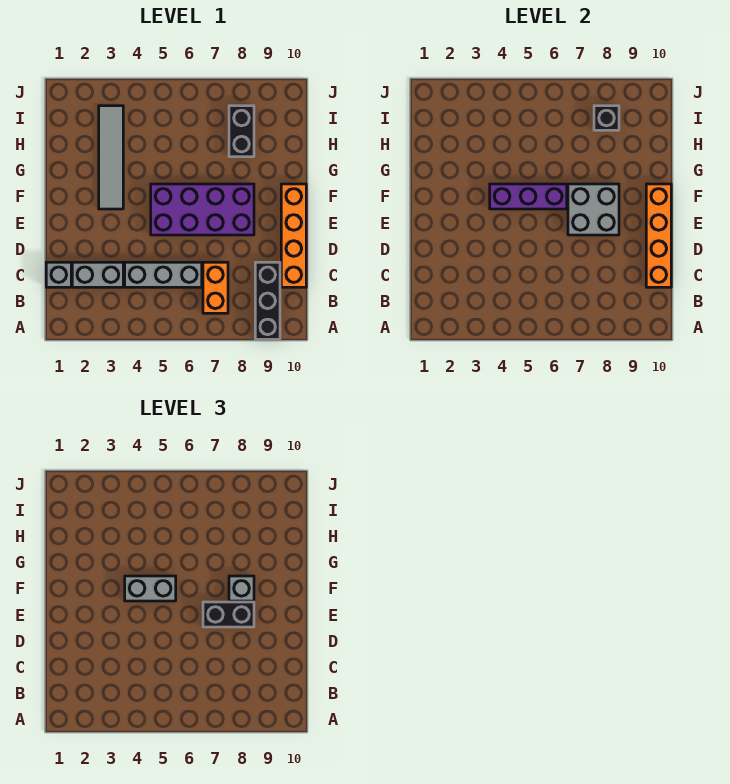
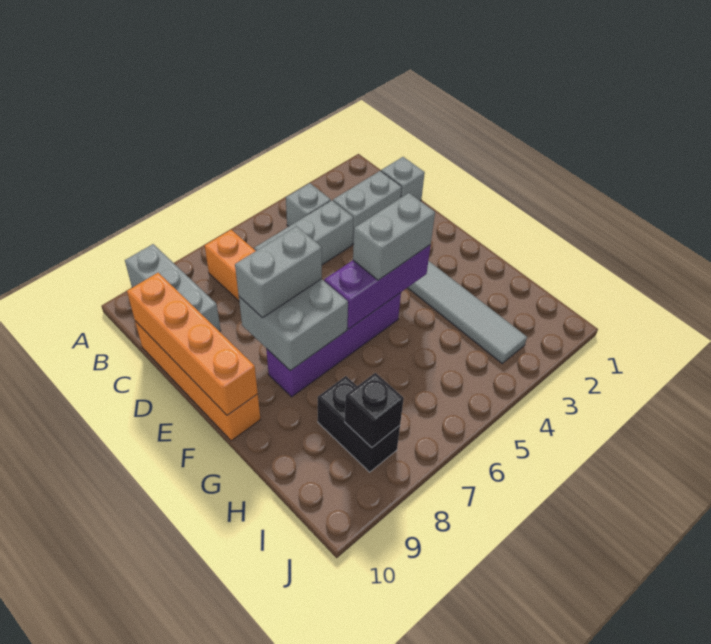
black 1x3 brick [255,262,280,339] -> grey 1x3 brick [125,244,221,332]
purple 2x4 brick [151,184,254,235] -> purple 1x4 brick [266,293,401,397]
black 1x2 brick [203,602,254,627] -> grey 1x2 brick [235,226,322,318]
grey 1x1 brick [229,576,254,601] -> grey 1x1 brick moved to [286,183,331,227]

